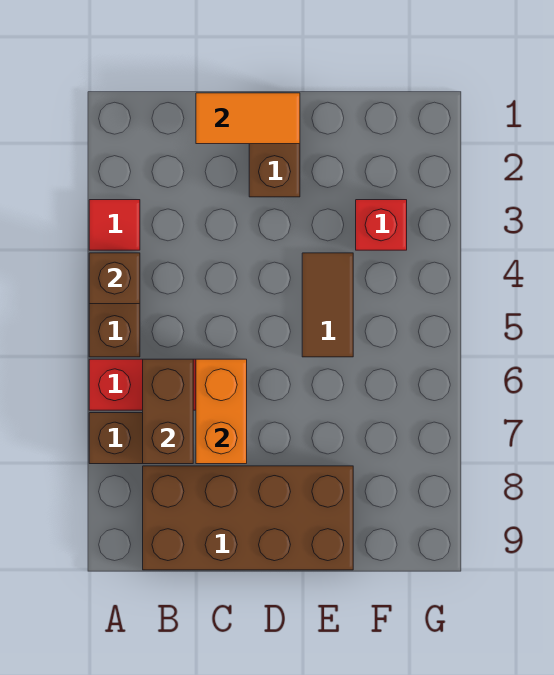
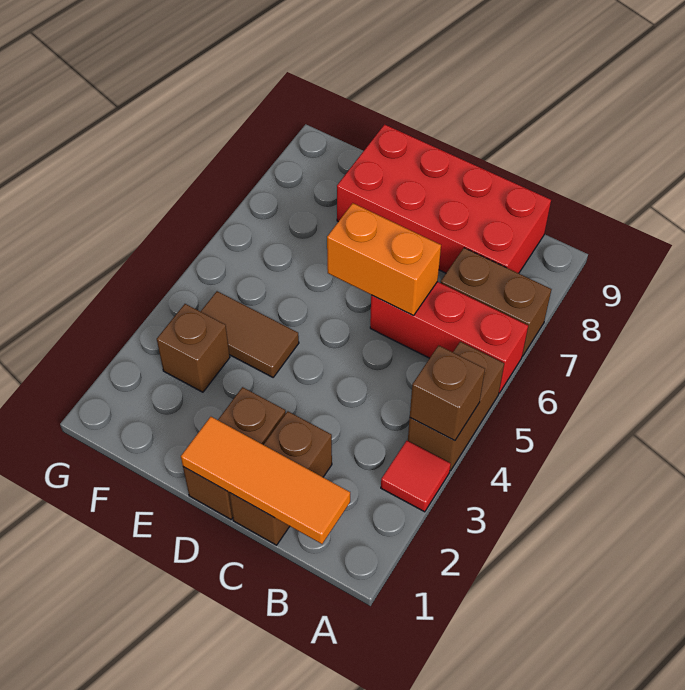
brown 1x2 brick [143,359,193,464] -> brown 1x2 brick moved to [229,411,332,545]
brown 2x4 brick [143,466,353,570] -> red 2x4 brick [337,124,551,273]
orange 1x2 tile [196,93,300,144] -> orange 1x3 tile [181,417,350,544]
orange 1x2 brick [196,359,247,464] -> orange 1x2 brick turned to [327,203,441,315]
brown 1x2 tile [302,253,353,357] -> brown 1x2 tile turned to [201,291,299,377]
red 1x1 brick [356,200,407,250] -> brown 1x1 brick [157,304,230,392]

